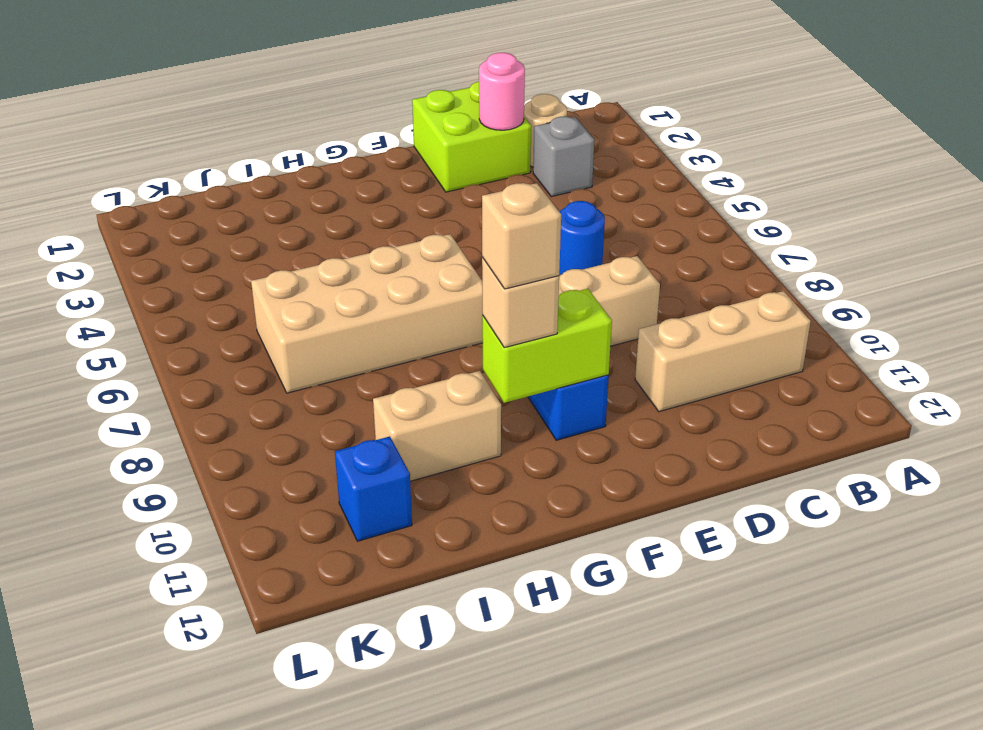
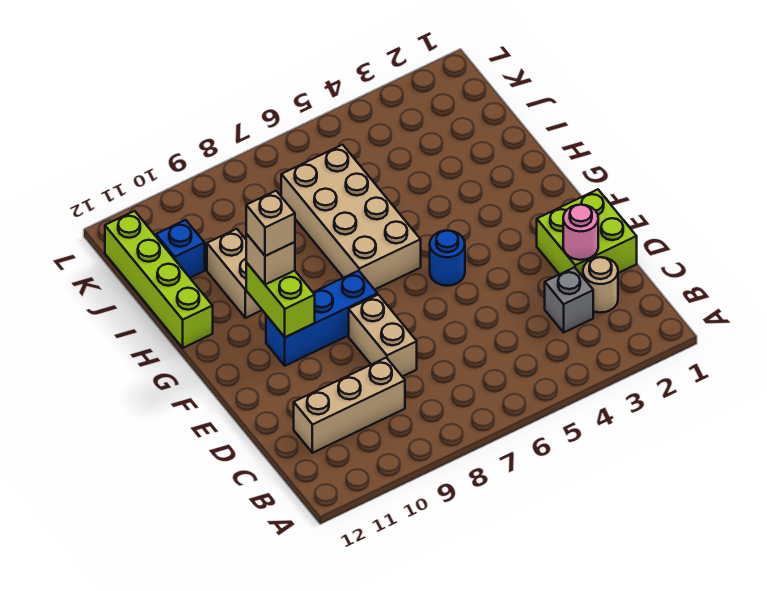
tan 1x3 brick [635,291,811,412] -> tan 1x3 brick turned to [294,358,405,453]
blue 1x1 round brick [559,201,605,275] -> blue 1x1 round brick moved to [430,230,465,286]
none -> lime 1x4 brick [105,211,213,348]

